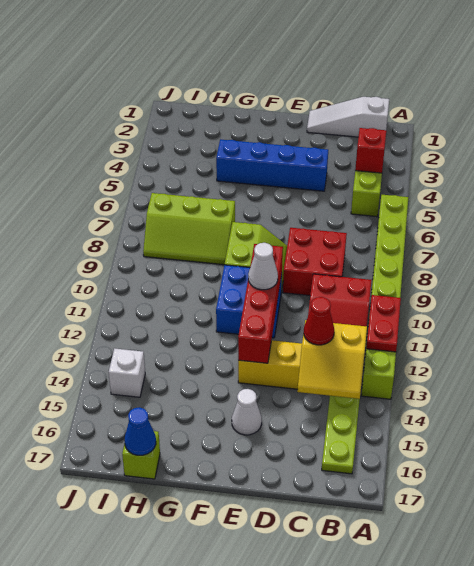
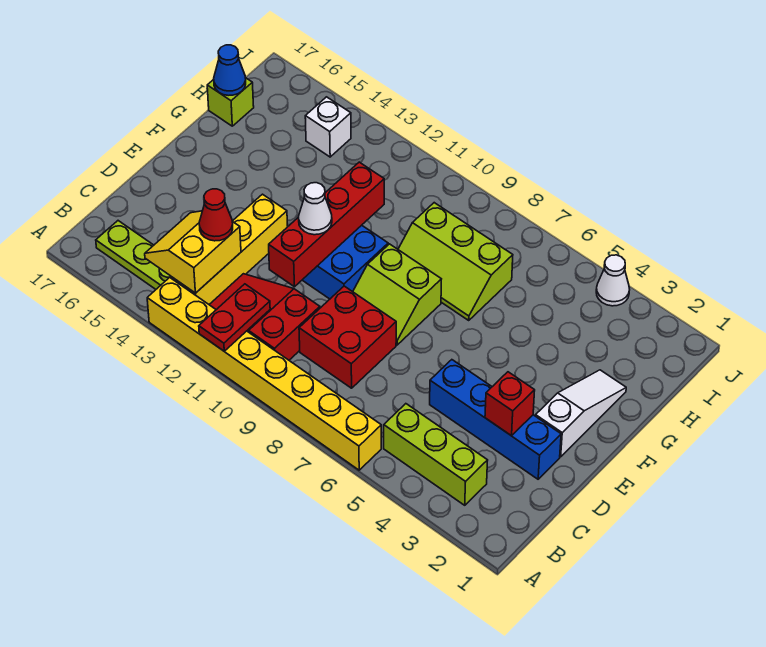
lime 1x8 brick [361,195,408,399] -> yellow 1x8 brick [147,277,381,470]
red 1x2 plate [366,295,401,352] -> red 1x2 plate turned to [199,284,270,351]
white 1x3 slope [307,97,389,137] -> white 1x3 slope moved to [536,370,626,457]
red 1x1 brick [355,128,386,173] -> red 1x1 brick moved to [485,372,535,436]
blue 1x4 brick [216,139,328,191] -> blue 1x4 brick turned to [430,360,561,479]
red 1x4 brick [238,244,283,363] -> red 1x4 brick turned to [269,162,384,287]
white 1x1 cone [232,389,262,435] -> white 1x1 cone moved to [596,255,630,306]
lime 2x3 slope [143,193,235,265] -> lime 2x3 slope turned to [398,203,513,320]

